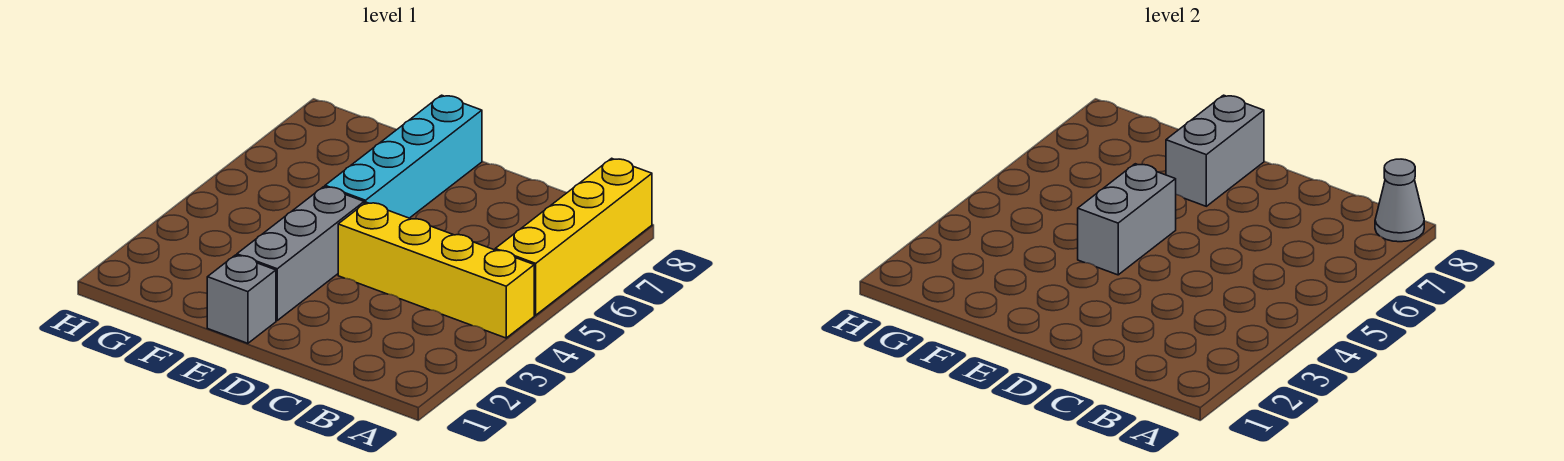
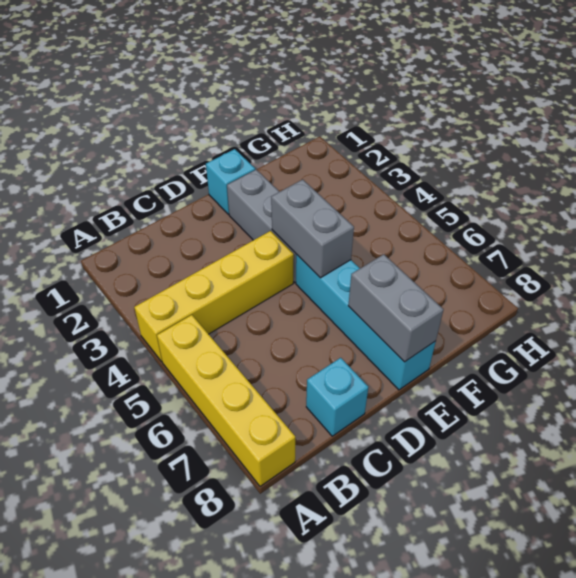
grey 1x1 cone [1375,159,1424,242] -> none
none -> cyan 1x1 brick [306,358,368,436]
grey 1x1 brick [207,255,276,343] -> cyan 1x1 brick [206,149,255,214]

